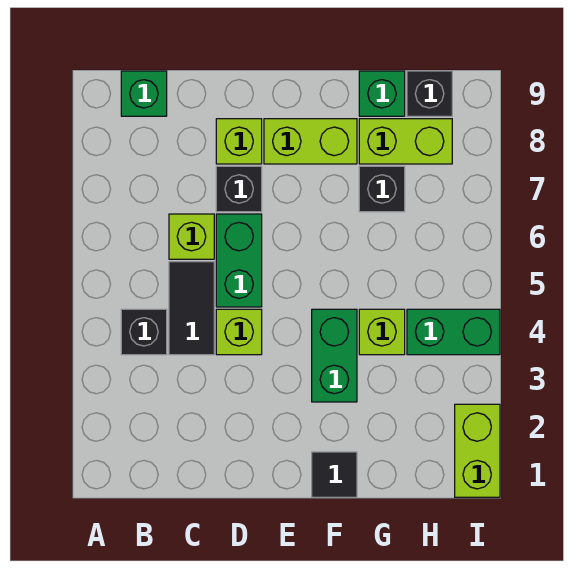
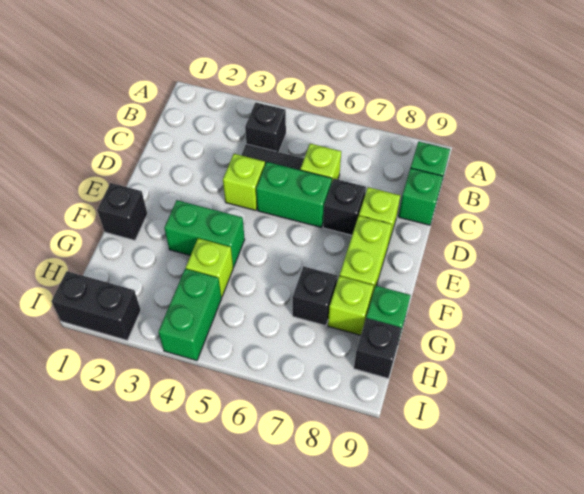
none -> green 1x1 brick [398,168,443,225]
black 1x1 tile [312,452,357,497] -> black 1x1 brick [97,183,147,240]
lime 1x2 brick [359,119,452,164] -> lime 1x1 brick [328,276,374,335]
lime 1x2 brick [455,404,500,497] -> black 1x2 brick [52,271,141,340]

